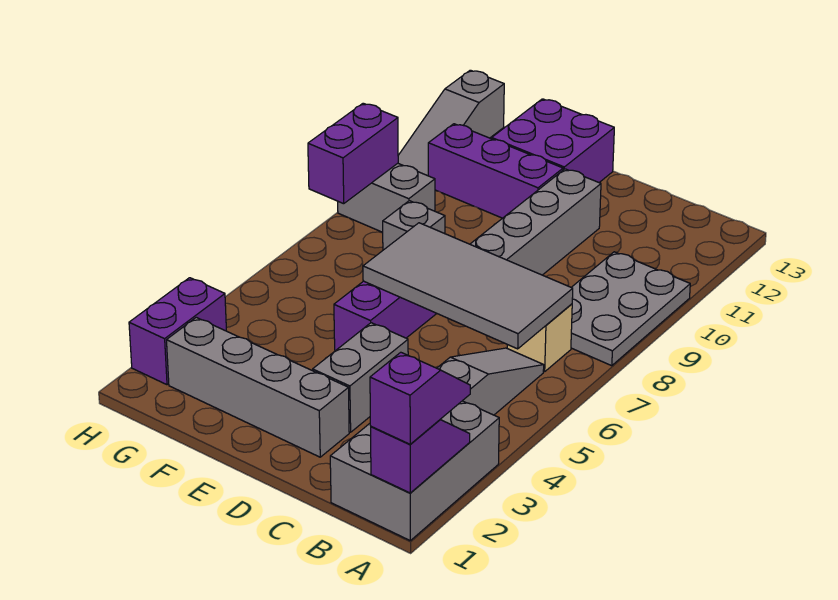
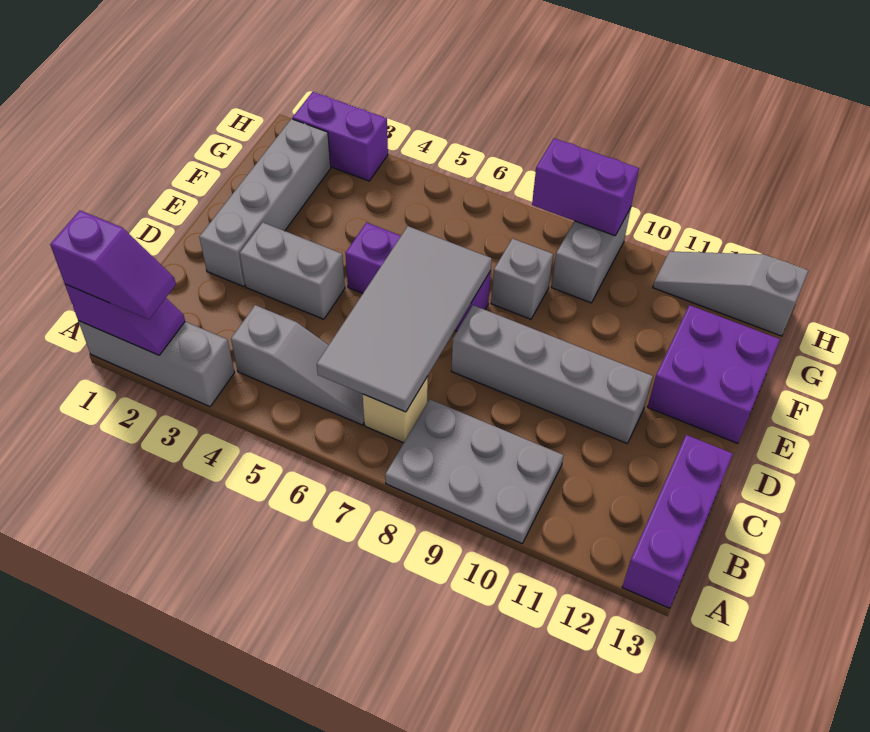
grey 2x3 brick [330,401,499,540] -> grey 1x3 brick [78,321,234,407]
purple 1x3 brick [428,124,563,218] -> purple 1x3 brick moved to [622,435,733,608]

